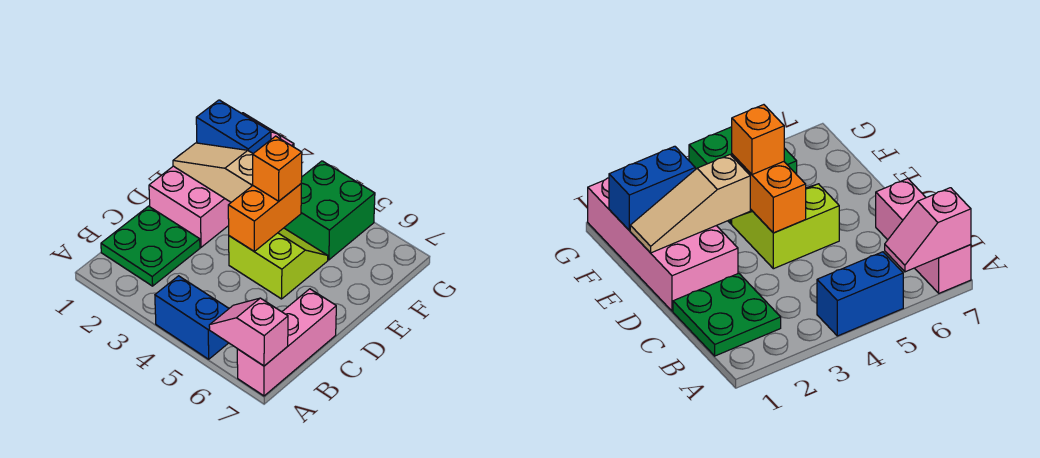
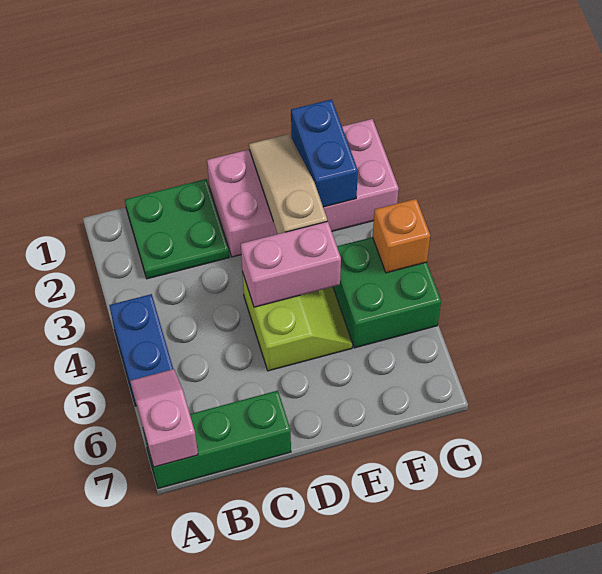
pink 1x3 brick [237,289,336,396] -> green 1x3 brick [144,391,291,488]
orange 1x2 brick [228,184,301,251] -> pink 1x2 brick [241,221,341,307]
orange 1x1 brick [253,136,302,201] -> orange 1x1 brick moved to [373,199,430,273]

